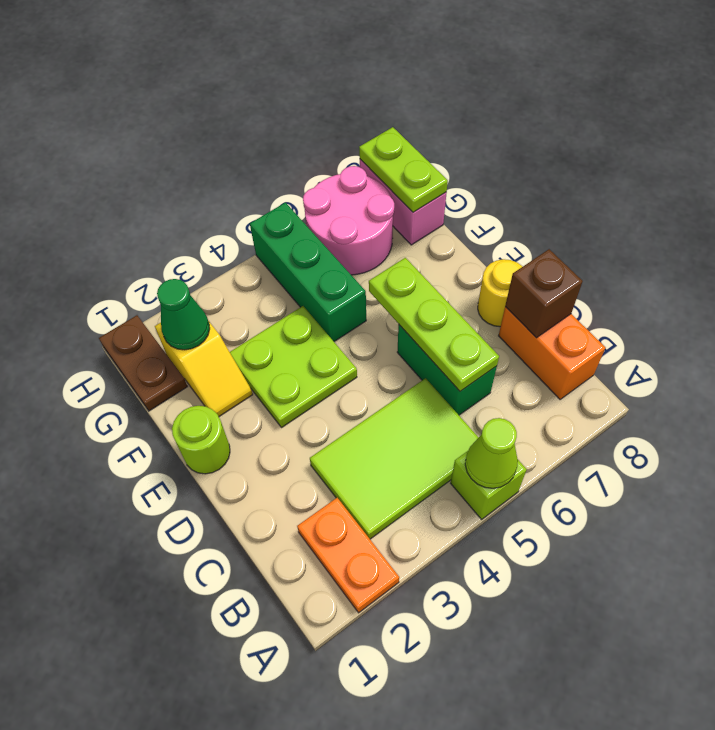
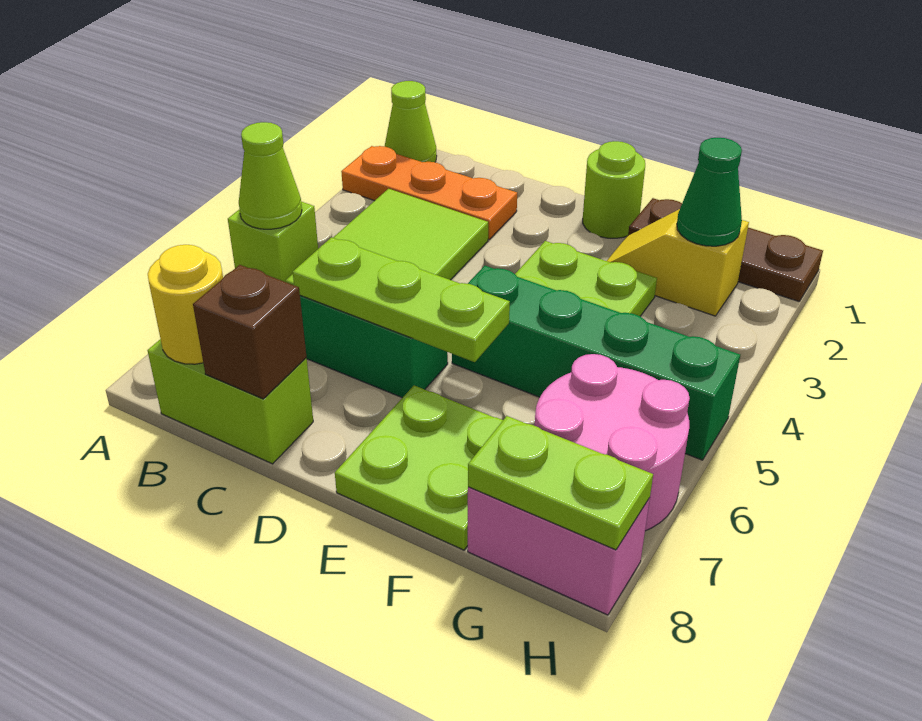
none -> lime 1x1 cone [384,81,437,162]
orange 1x2 plate [297,498,399,613] -> orange 1x3 plate [341,146,517,240]
orange 1x2 brick [499,307,606,399] -> lime 1x2 brick [147,339,313,464]
yellow 1x1 round brick [478,259,523,327] -> yellow 1x1 round brick moved to [148,245,223,364]
none -> lime 2x2 plate [335,385,503,550]
green 1x3 brick [250,203,366,342] -> green 1x4 brick [452,266,740,460]
brown 1x2 plate [99,315,188,411] -> brown 1x3 plate [628,198,823,301]

